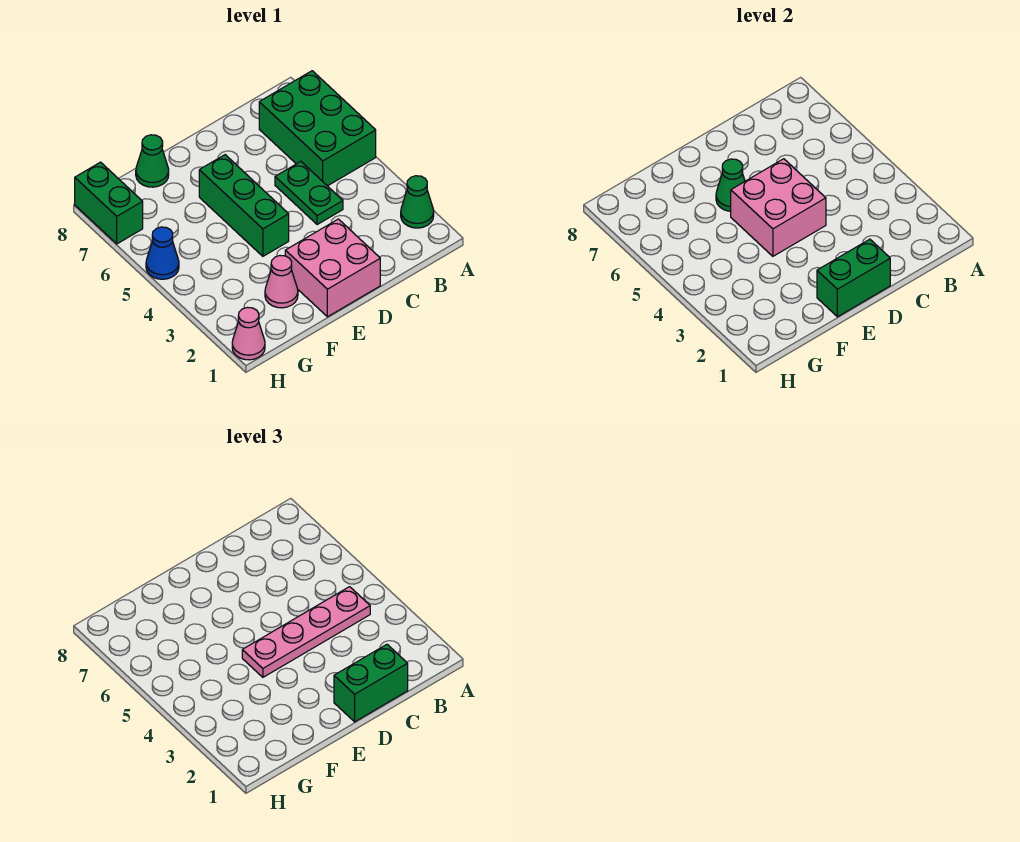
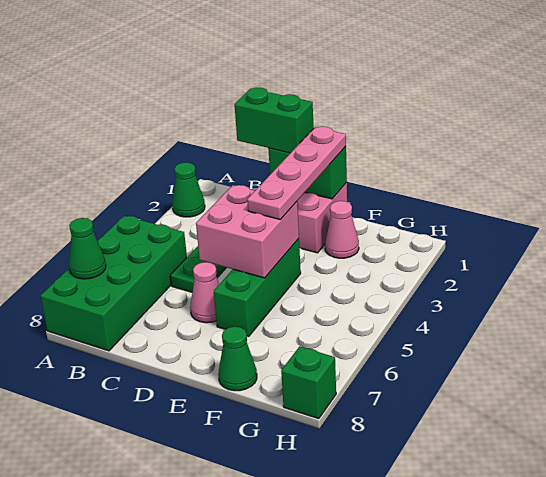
green 2x3 brick [259,71,376,186] -> green 2x4 brick [41,216,187,351]
pink 1x4 plate [242,587,370,677] -> pink 1x4 plate turned to [247,127,346,220]
green 1x1 cone [716,159,745,211] -> green 1x1 cone moved to [69,218,106,279]
pink 1x1 cone [232,307,265,360] -> pink 1x1 cone moved to [190,262,219,323]
blue 1x1 cone [146,227,179,279] -> none
green 1x2 brick [75,162,143,244] -> green 1x1 brick [281,346,336,419]

